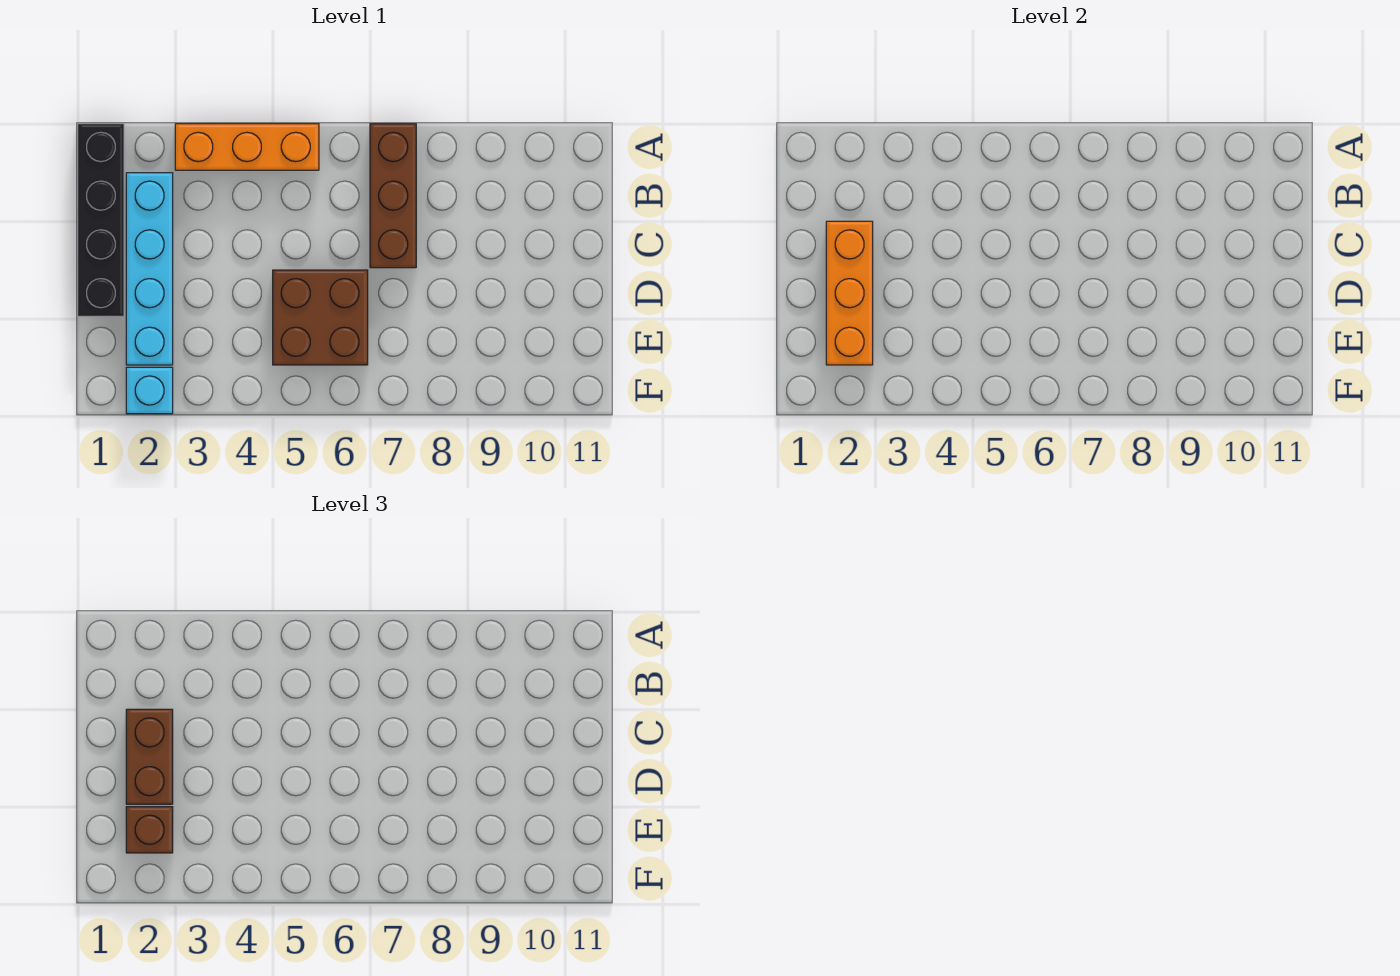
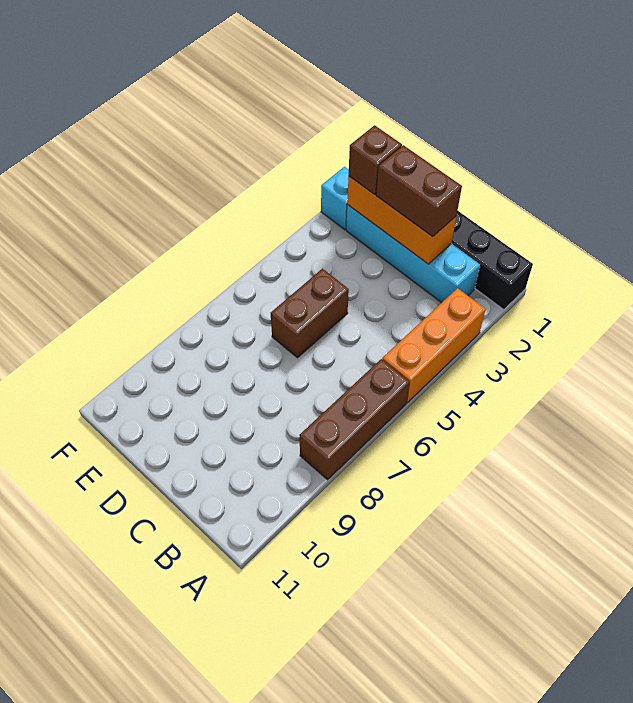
brown 1x3 brick [370,124,416,268] -> brown 1x3 brick turned to [299,359,410,480]
brown 2x2 brick [273,270,368,365] -> brown 1x2 brick [271,269,349,358]

